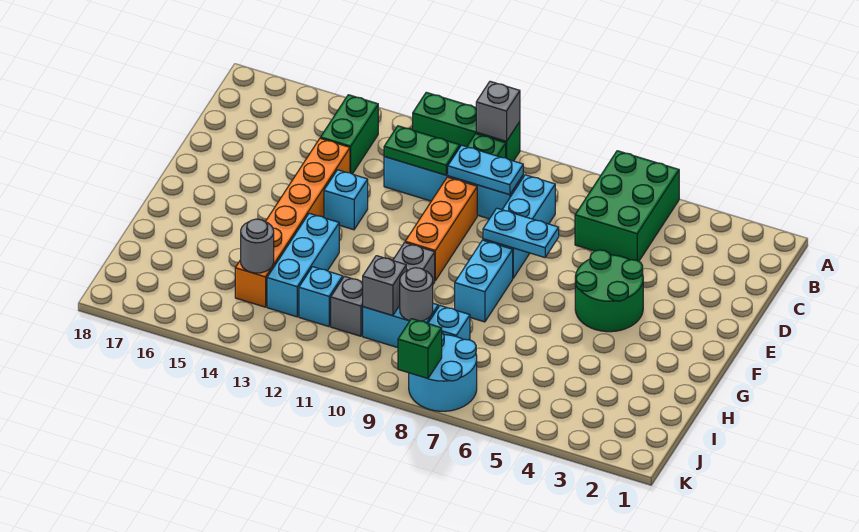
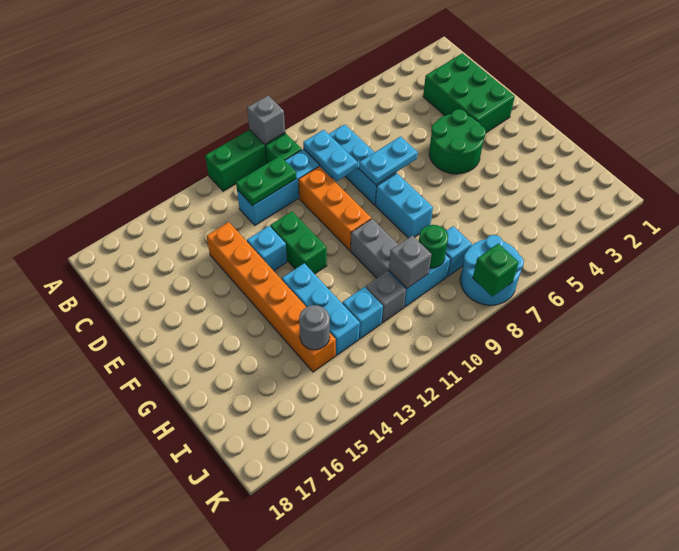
green 2x3 brick [575,151,679,261] -> green 2x3 brick moved to [423,53,515,133]
green 1x2 brick [320,95,378,174] -> green 1x2 brick moved to [270,212,327,274]
cyan 1x2 plate [448,145,523,195] -> cyan 1x2 plate turned to [303,130,357,181]
grey 1x1 round brick [400,268,433,321] -> green 1x1 round brick [419,225,448,268]

